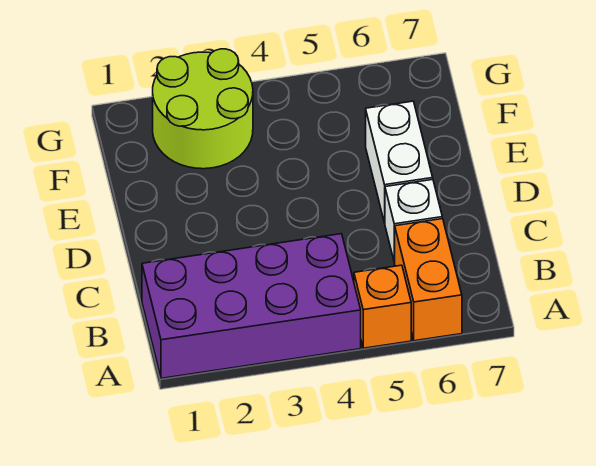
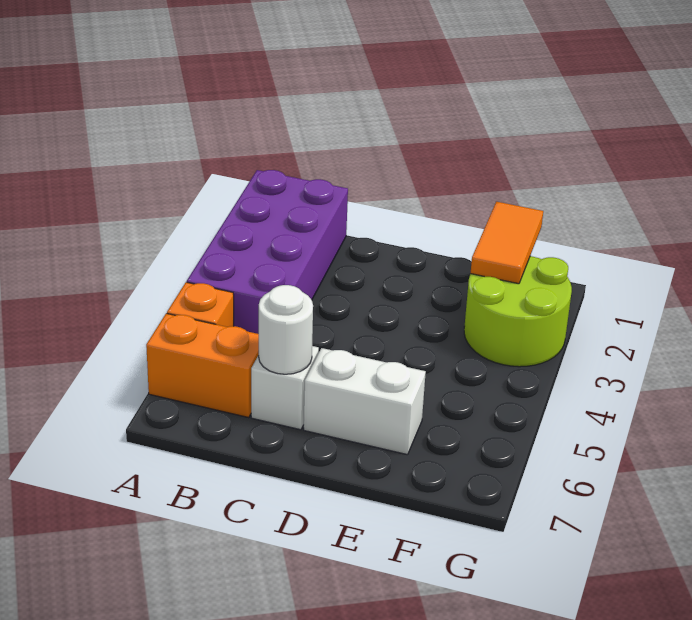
none -> white 1x1 round brick [259,285,313,374]
none -> orange 1x2 tile [471,202,543,284]

